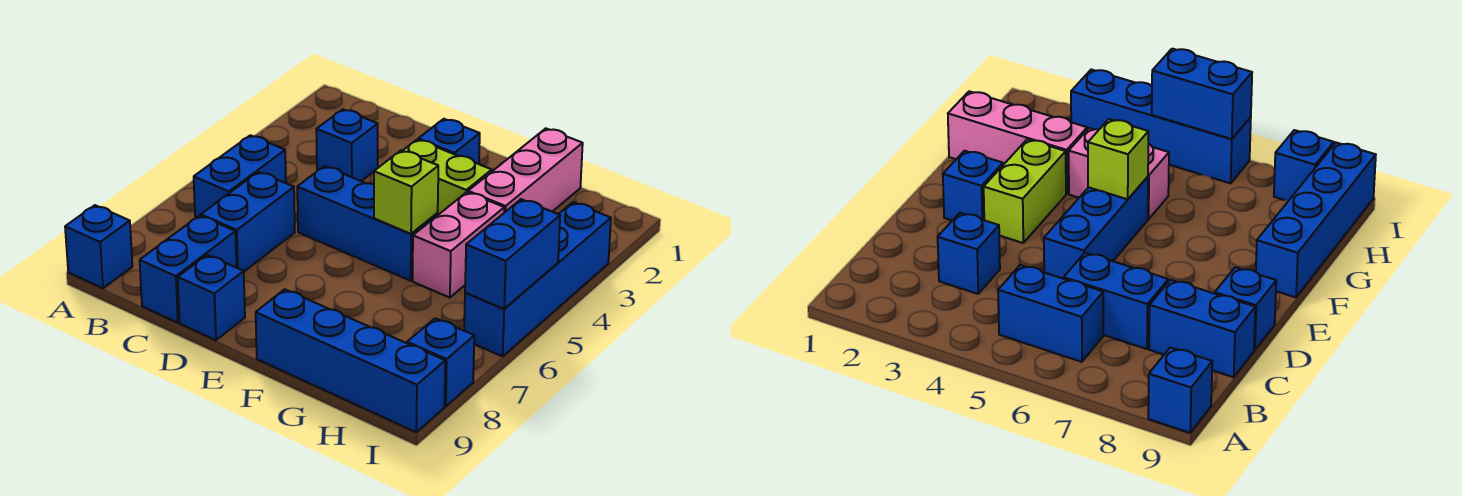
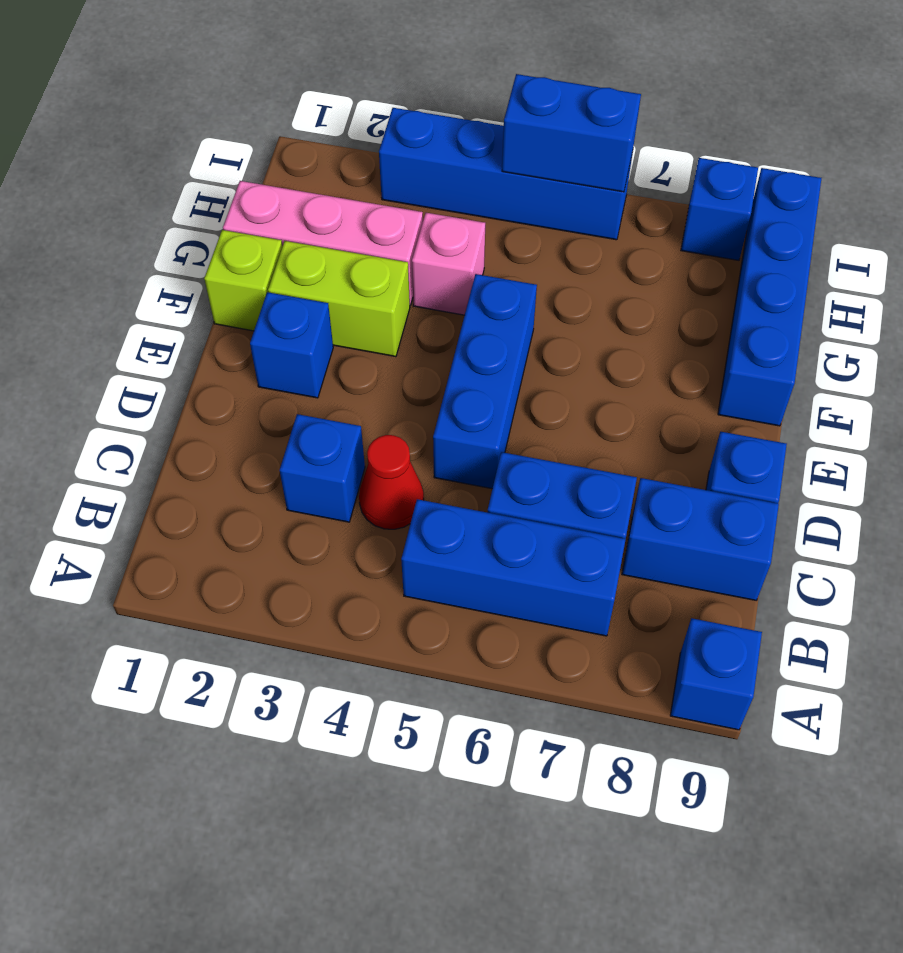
blue 1x2 brick [194,135,286,218] -> blue 1x3 brick [401,499,626,636]
none -> red 1x1 cone [359,435,424,529]
lime 1x2 brick [403,139,492,215] -> lime 1x2 brick turned to [268,241,410,357]
lime 1x1 brick [374,150,438,234] -> lime 1x1 brick moved to [204,230,282,331]
pink 1x2 brick [413,192,504,298] -> pink 1x1 brick [412,213,485,315]

